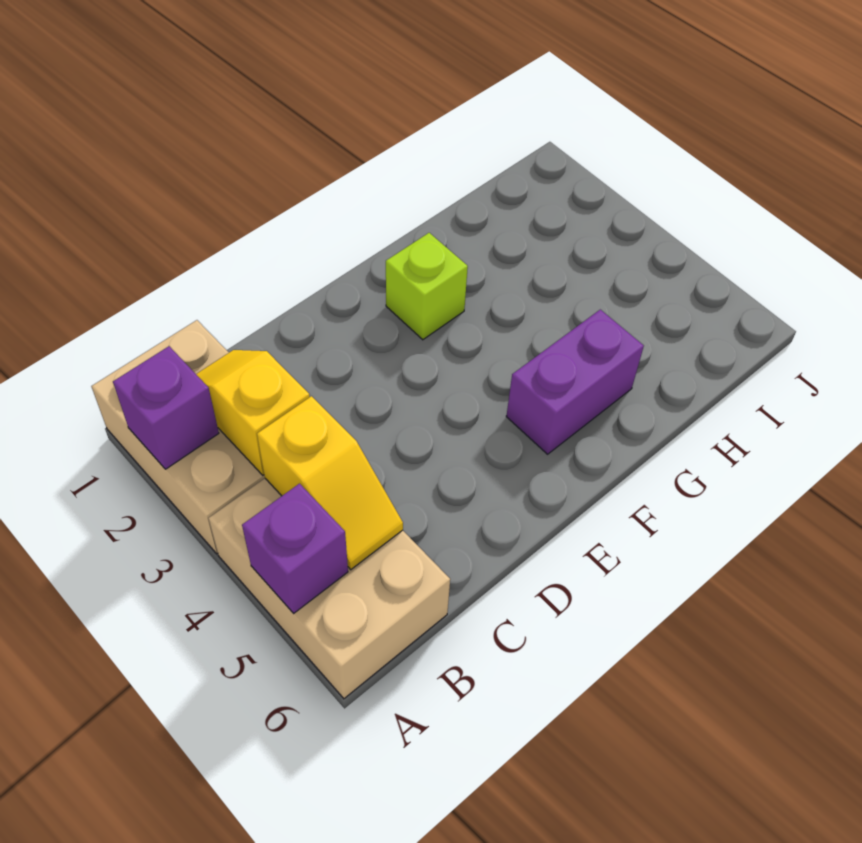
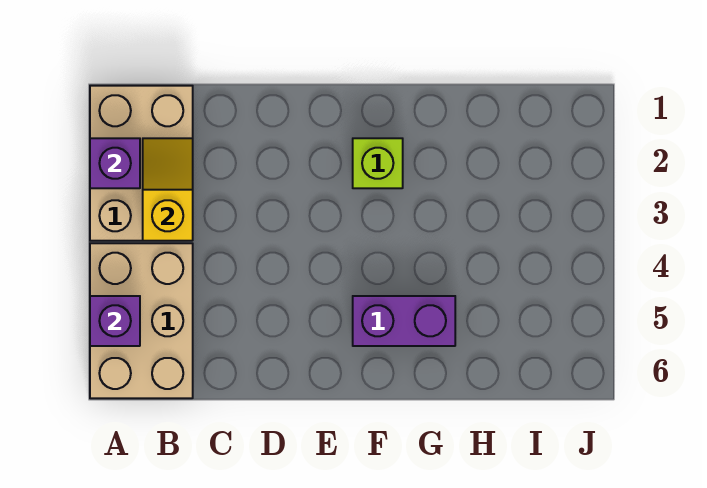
yellow 1x2 slope [257,396,403,570] -> none

